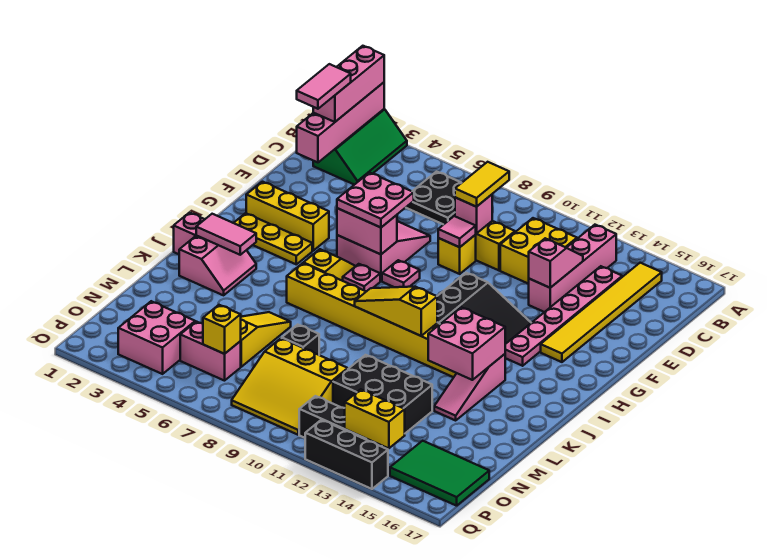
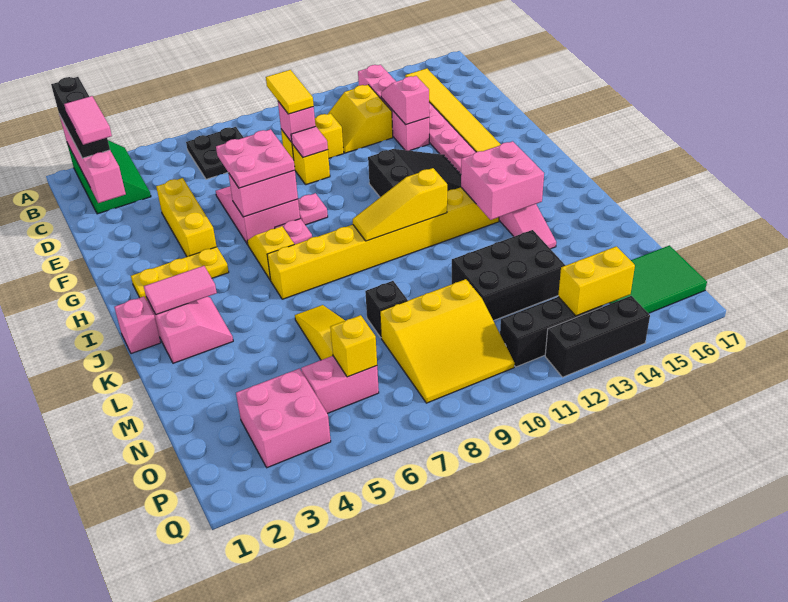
pink 1x3 brick [313,46,384,122] -> black 1x3 brick [51,77,110,158]
yellow 2x2 brick [500,218,577,284] -> yellow 2x2 slope [328,85,393,153]
yellow 1x3 brick [246,182,329,251] -> yellow 1x3 brick turned to [156,178,217,257]

